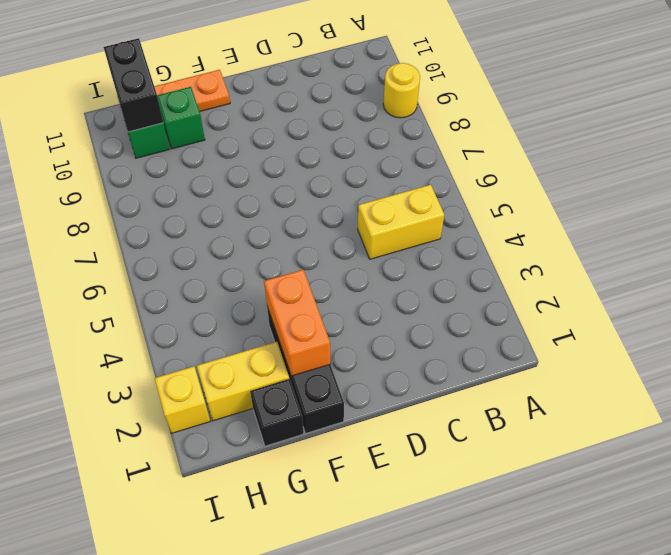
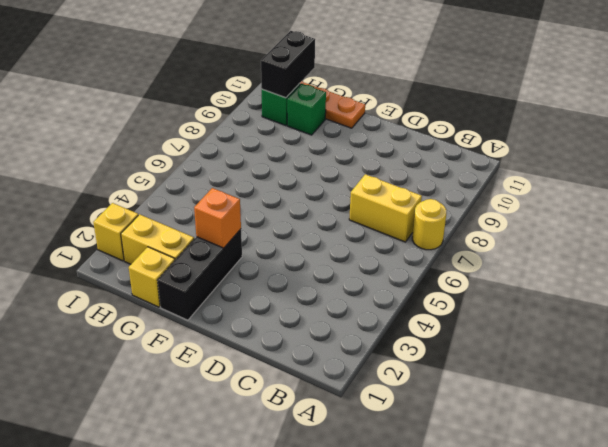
yellow 1x1 round brick [383,63,420,118] -> yellow 1x1 round brick moved to [412,199,446,250]
yellow 1x2 brick [358,185,444,259] -> yellow 1x2 brick moved to [349,174,422,242]
orange 1x2 brick [264,270,330,376] -> orange 1x1 brick [194,188,241,248]
black 1x1 brick [250,379,304,446] -> yellow 1x1 brick [129,247,175,307]

